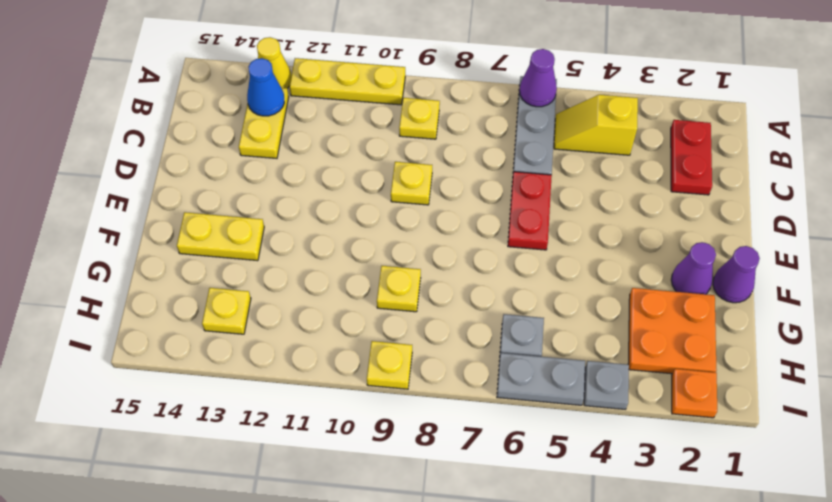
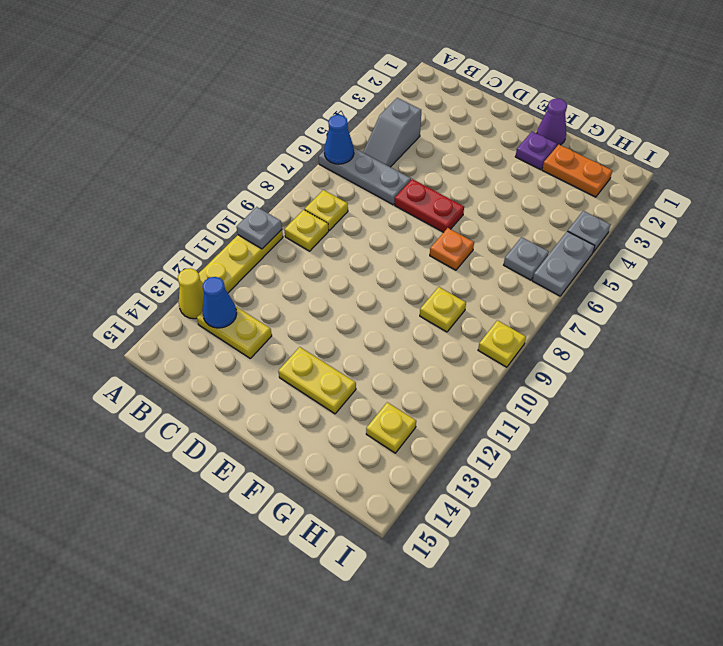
purple 1x1 cone [520,49,557,107] -> blue 1x1 cone [324,115,354,164]
none -> grey 1x1 plate [237,207,282,249]
red 1x2 plate [671,120,712,195] -> none
yellow 1x2 slope [554,95,638,155] -> grey 1x2 slope [363,98,421,167]
yellow 1x1 plate [391,162,432,205] -> yellow 1x1 plate moved to [305,190,348,230]
purple 1x1 cone [671,242,716,294] -> purple 1x1 plate [515,132,557,170]
yellow 1x2 plate [177,212,264,261] -> yellow 1x2 plate turned to [278,347,356,414]
orange 2x2 plate [628,288,717,374] -> orange 1x2 plate [542,145,612,197]
orange 1x1 plate [672,369,717,418] -> orange 1x1 plate moved to [430,228,474,270]

